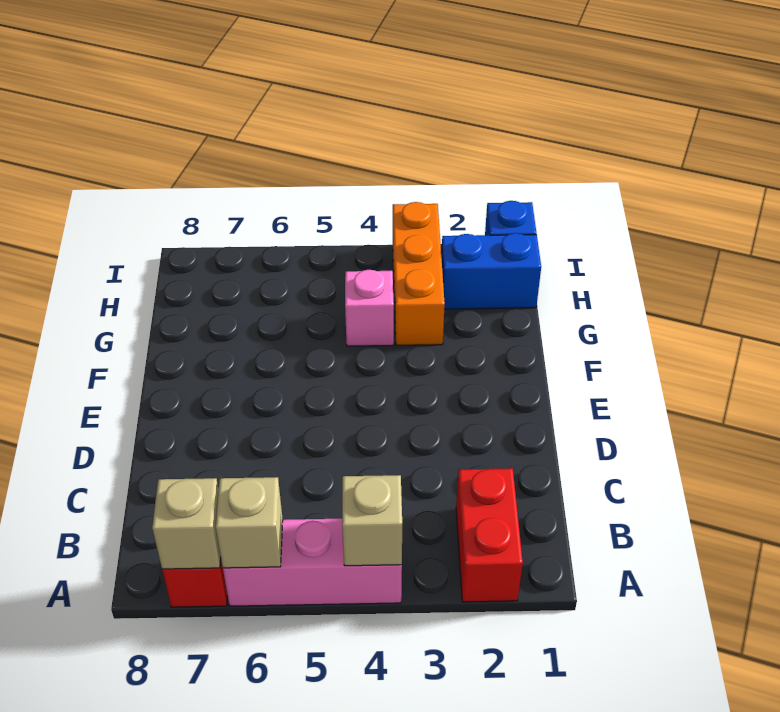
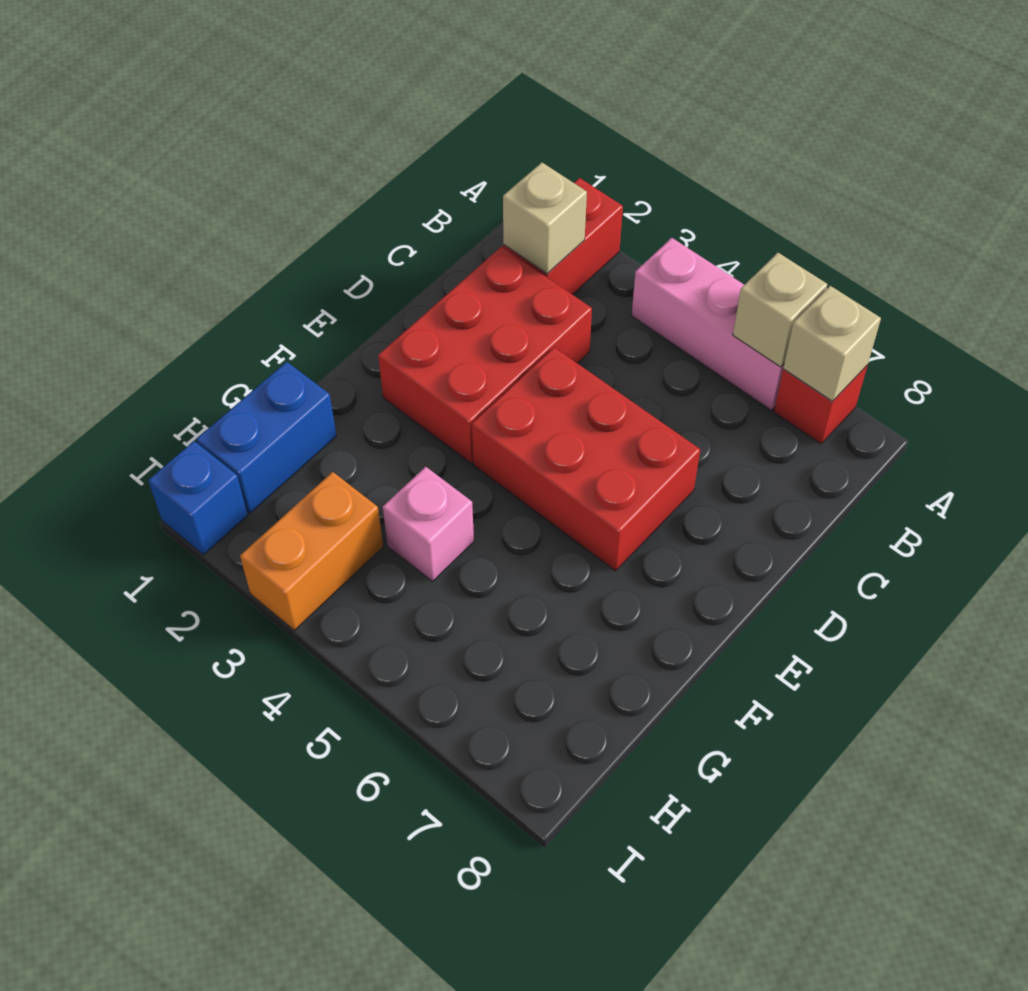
tan 1x1 brick [342,475,402,566] -> tan 1x1 brick moved to [503,163,587,274]
none -> red 2x3 brick [378,247,592,463]
none -> red 2x3 brick [472,347,700,571]
orange 1x3 brick [393,202,445,345] -> orange 1x2 brick [240,472,383,630]
blue 1x2 brick [441,233,541,309] -> blue 1x2 brick turned to [197,362,336,513]

